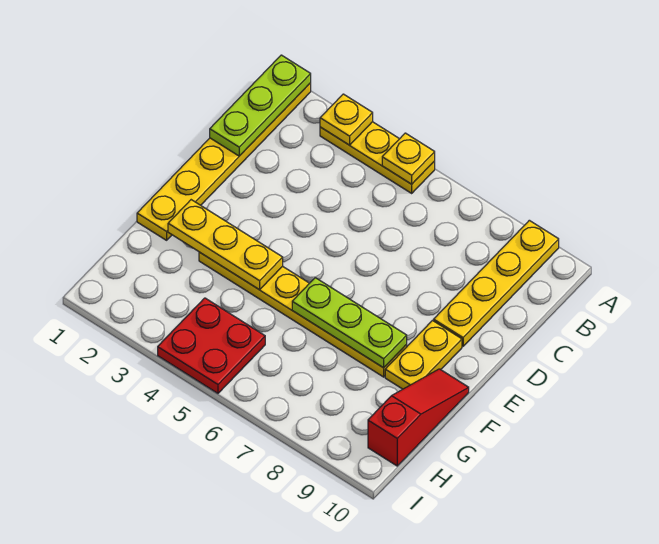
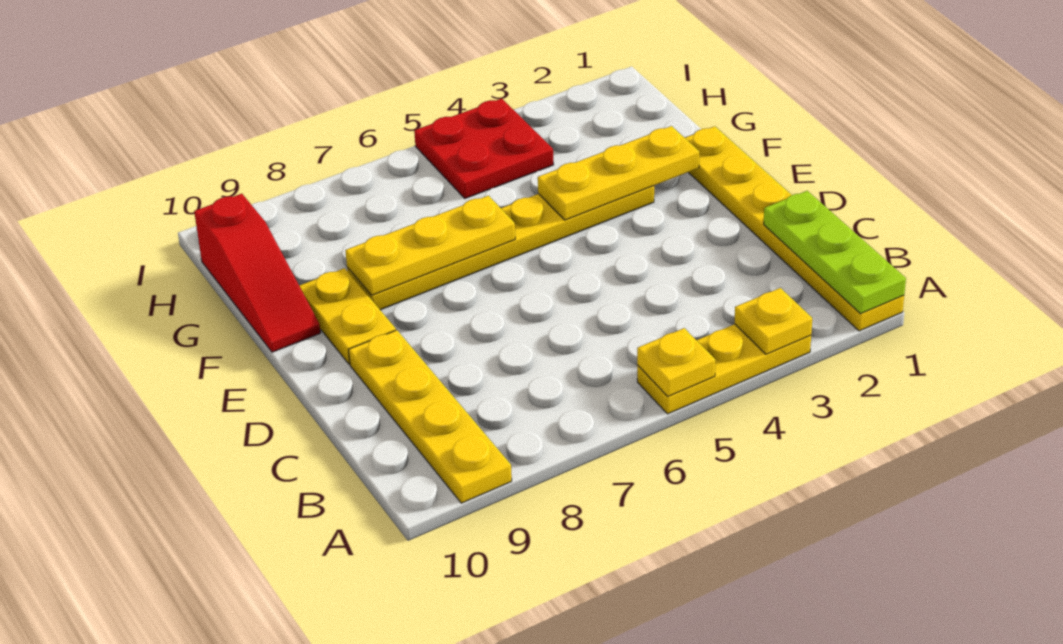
lime 1x3 plate [292,278,407,368] -> yellow 1x3 plate [345,196,515,295]

